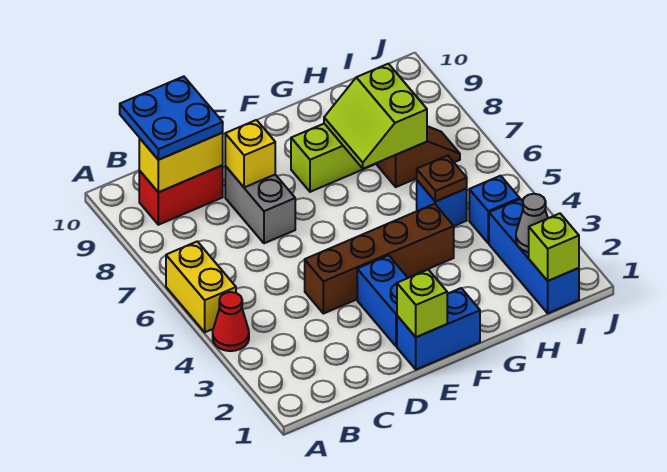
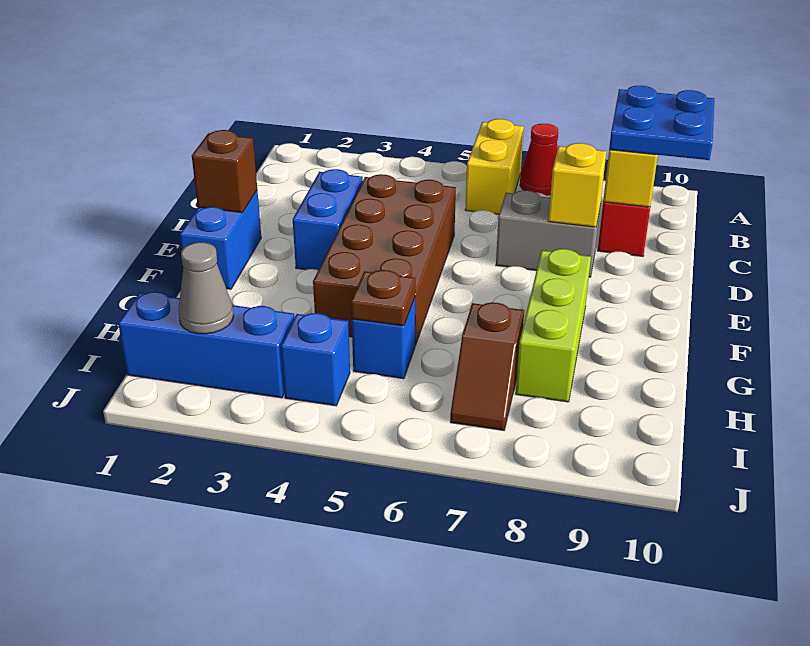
red 1x1 cone [213,292,249,351] -> red 1x1 cone moved to [520,124,558,195]
yellow 1x2 brick [166,241,236,332] -> yellow 1x2 brick turned to [465,119,524,214]
brown 1x4 brick [305,204,454,314] -> brown 2x4 brick [313,174,456,345]
lime 1x1 brick [397,270,447,337] -> brown 1x1 brick [192,130,257,213]
blue 1x2 brick [357,255,408,346] -> blue 1x2 brick turned to [293,169,363,270]
lime 2x2 slope [324,64,427,169] -> none
lime 1x1 brick [529,213,579,281] -> none

